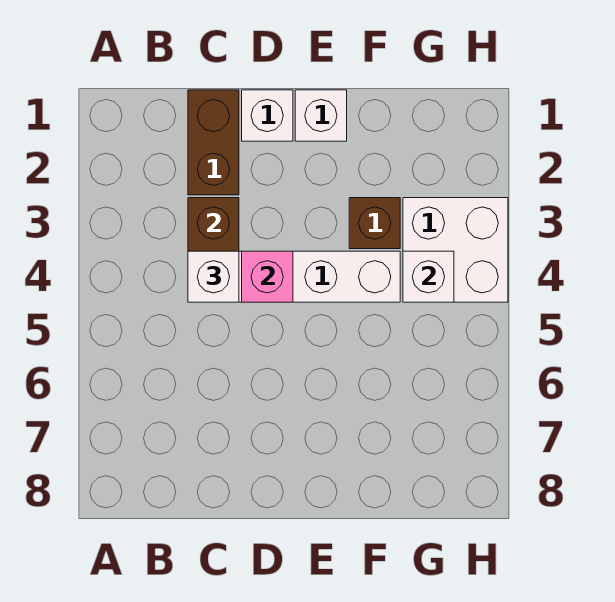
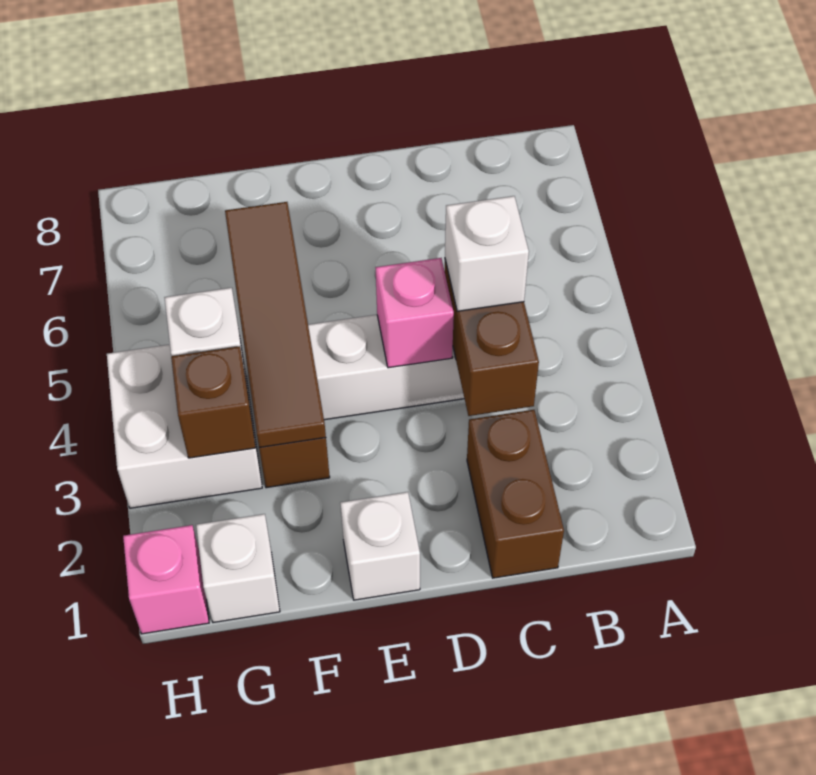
white 1x1 brick [242,90,293,141] -> white 1x1 brick moved to [196,514,280,623]
none -> brown 1x4 tile [225,202,326,447]
none -> brown 1x1 brick [171,346,256,458]
none -> pink 1x1 brick [123,525,209,634]

